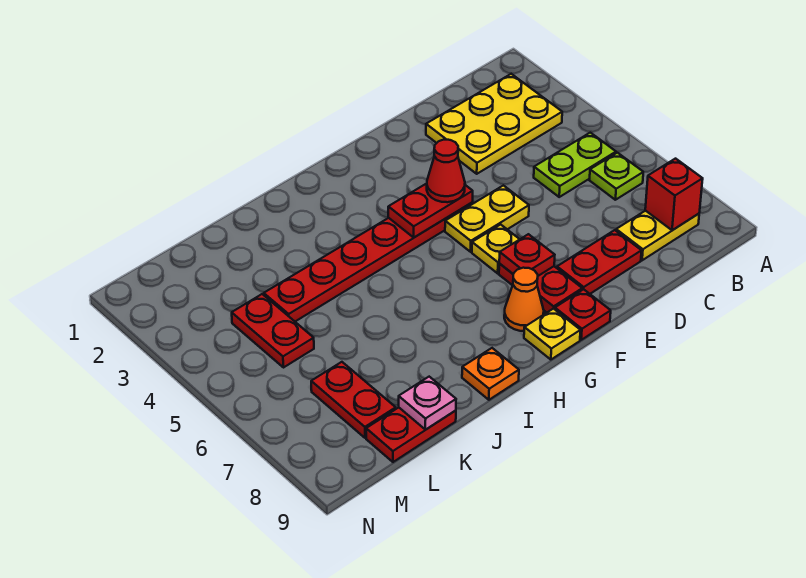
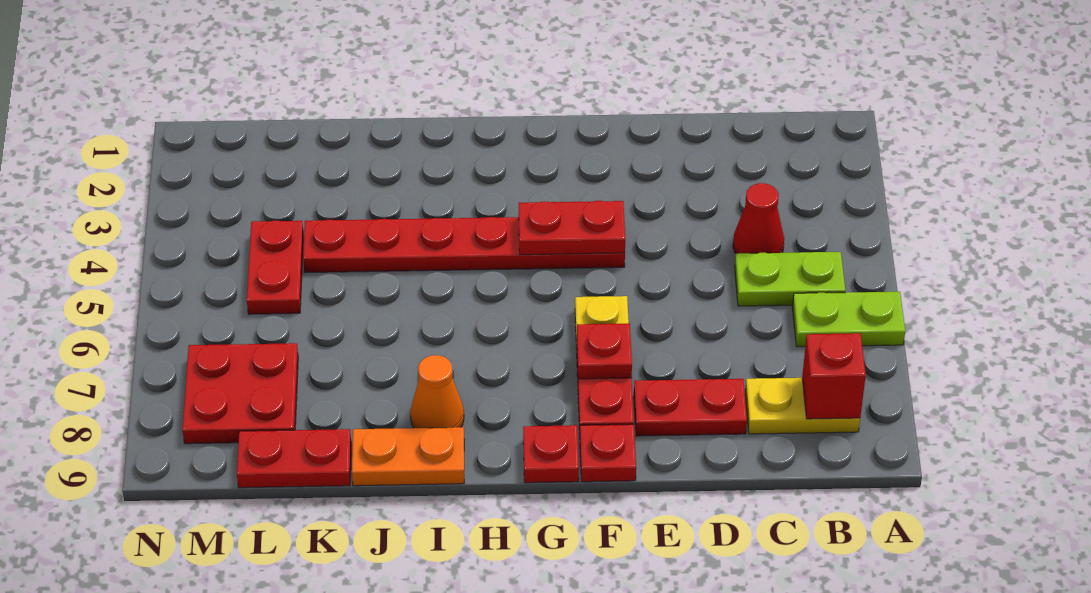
yellow 2x3 plate [426,74,562,174] -> none
lime 1x1 plate [590,153,643,200] -> lime 1x2 plate [792,292,905,347]
yellow 1x2 plate [445,185,529,252] -> none
red 1x1 cone [427,140,465,202] -> red 1x1 cone moved to [733,183,784,254]
orange 1x1 cone [504,268,544,331] -> orange 1x1 cone moved to [410,355,464,428]
yellow 1x1 plate [524,308,580,360] -> red 1x1 plate [523,425,579,483]
orange 1x1 plate [462,348,519,400] -> orange 1x2 plate [352,427,464,486]
pink 1x1 plate [399,377,456,430] -> none
red 1x2 plate [311,362,396,438] -> red 2x2 plate [182,343,298,444]

